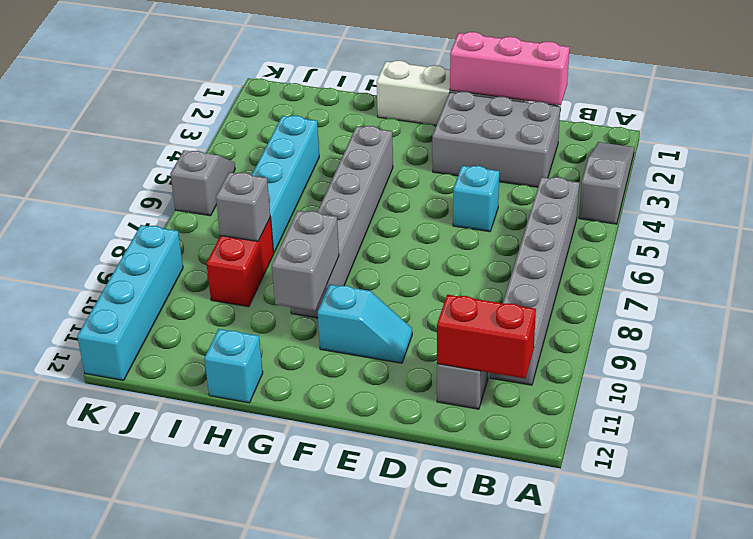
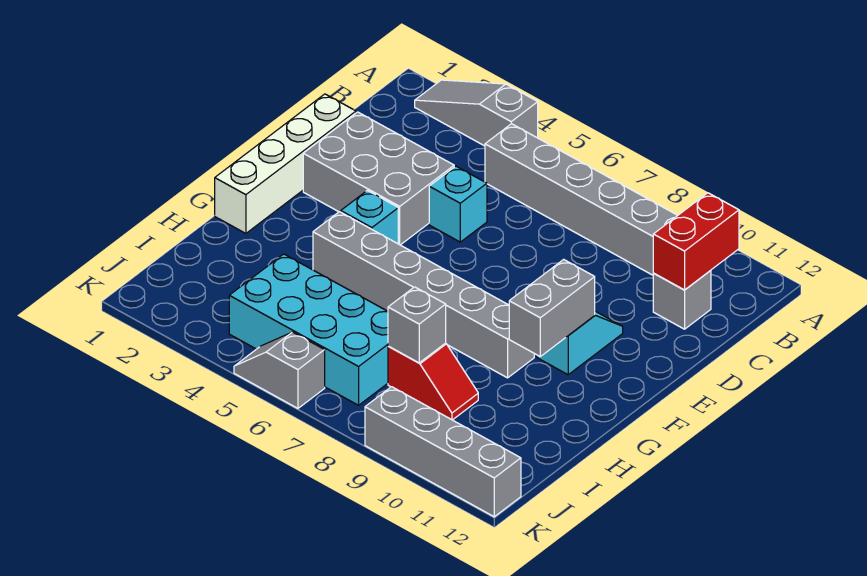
pink 1x3 brick [450,32,570,105] -> none
grey 2x3 brick [432,92,560,187] -> grey 2x3 brick turned to [303,112,454,245]
grey 1x2 brick [272,211,339,311] -> grey 1x2 brick turned to [509,259,595,356]
cyan 1x1 brick [204,329,263,403] -> cyan 1x1 brick moved to [341,190,398,244]
cyan 1x4 brick [251,115,319,252] -> cyan 2x4 brick [229,254,388,405]
red 1x2 brick [206,217,274,307] -> red 1x2 slope [388,343,478,420]
cyan 1x4 brick [77,225,183,380] -> grey 1x4 brick [365,387,521,517]

